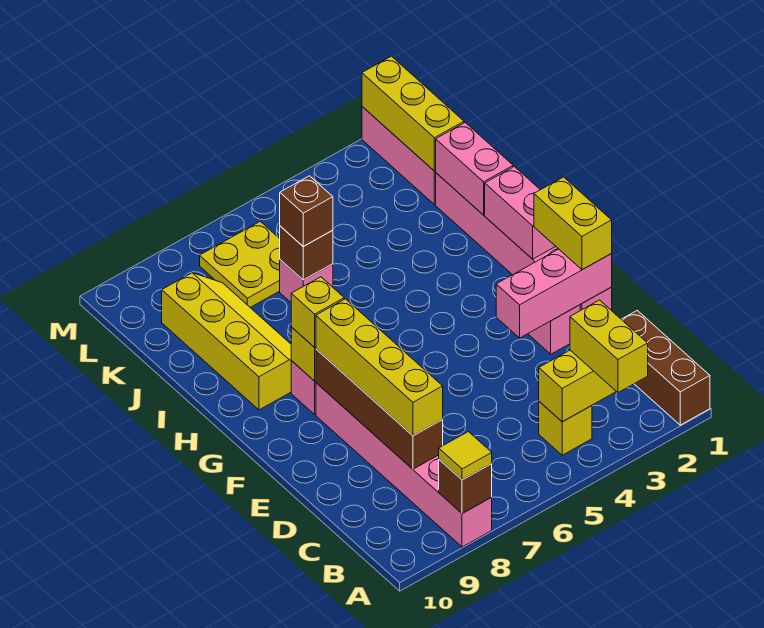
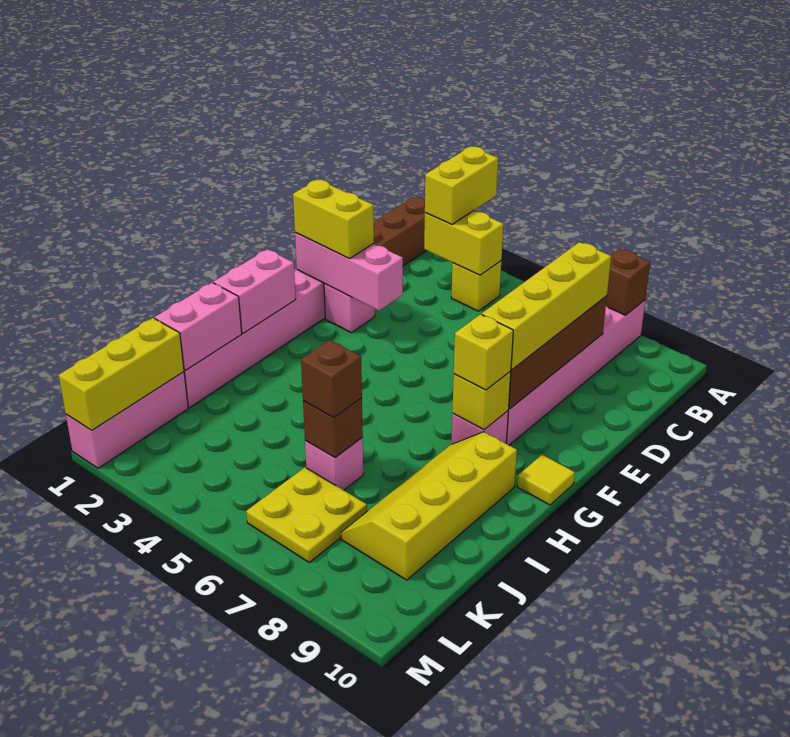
yellow 1x1 tile [439,432,492,480] -> yellow 1x1 tile moved to [517,455,575,505]
yellow 1x2 brick [534,177,612,270] -> yellow 1x2 brick turned to [293,180,374,258]

